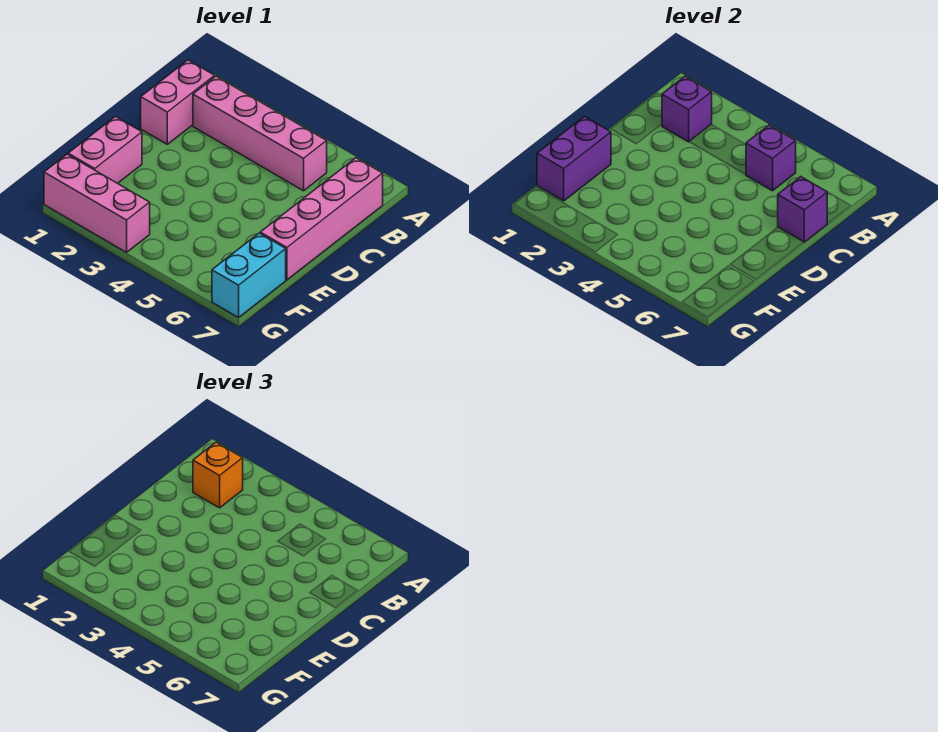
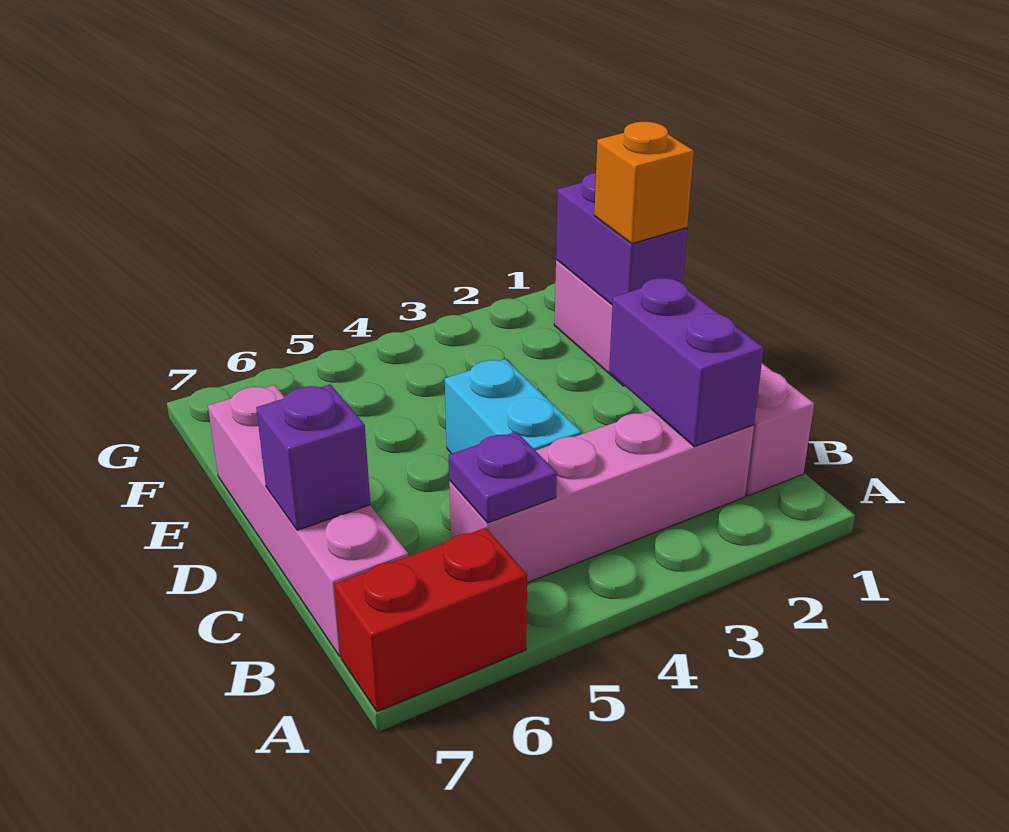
none -> red 1x2 brick [334,528,527,712]
purple 1x1 brick [662,76,712,142] -> purple 1x2 brick [609,278,764,447]
orange 1x1 brick [193,442,243,508] -> orange 1x1 brick moved to [594,122,694,244]
purple 1x1 brick [746,125,796,191] -> purple 1x1 plate [449,432,557,523]
cyan 1x2 brick [212,233,286,318] -> cyan 1x2 brick moved to [445,359,582,454]
pink 1x3 brick [44,154,150,252] -> none

